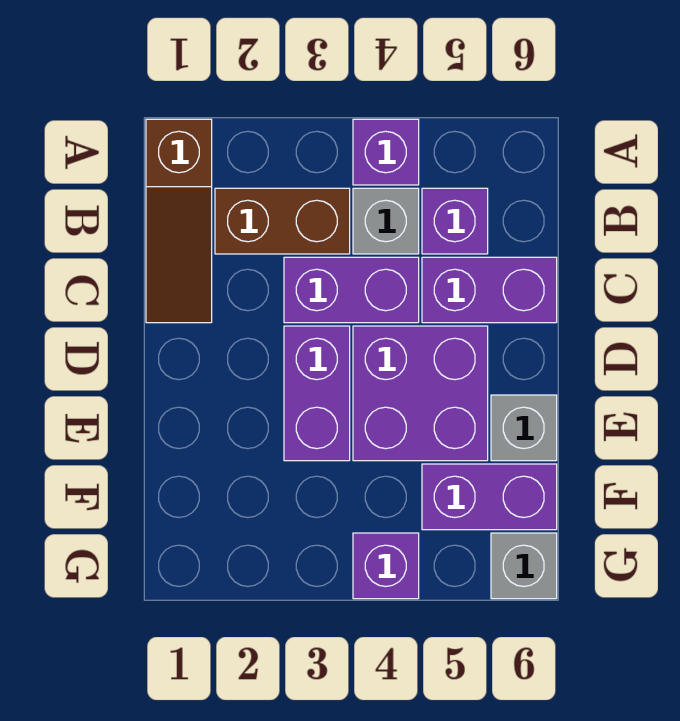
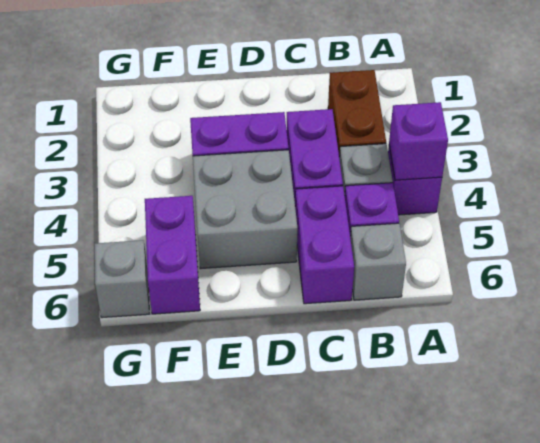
brown 1x3 slope [146,119,212,323] -> none
purple 2x2 brick [353,326,488,461] -> grey 2x2 brick [193,150,298,269]
grey 1x1 brick [491,395,557,461] -> grey 1x1 brick moved to [350,223,406,300]
purple 1x1 brick [353,533,419,599] -> purple 1x1 brick moved to [389,102,448,180]

